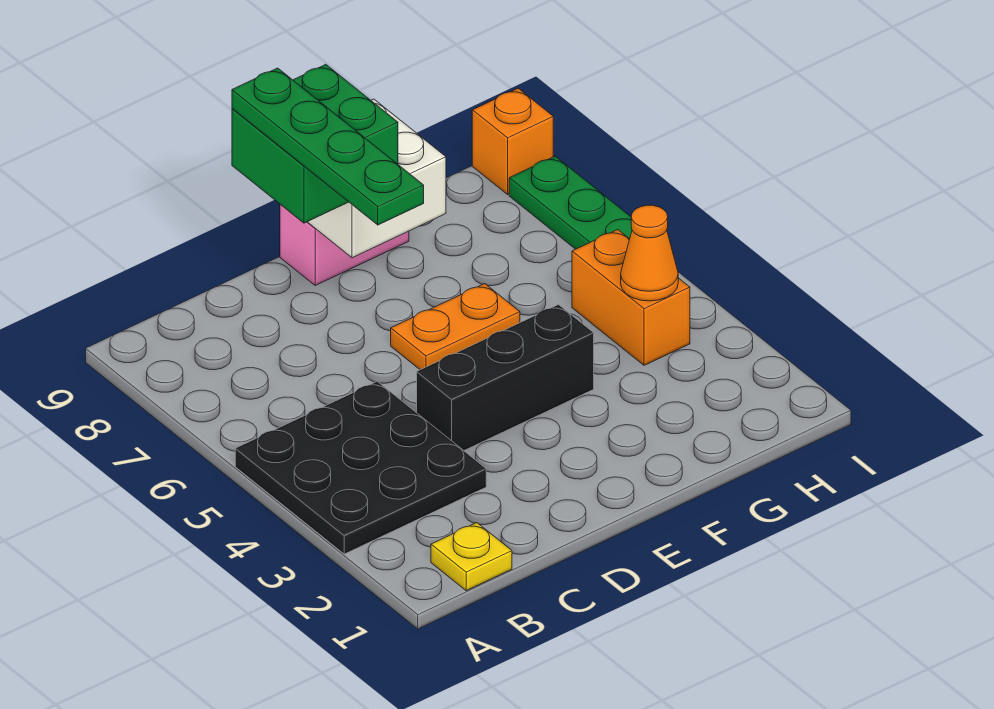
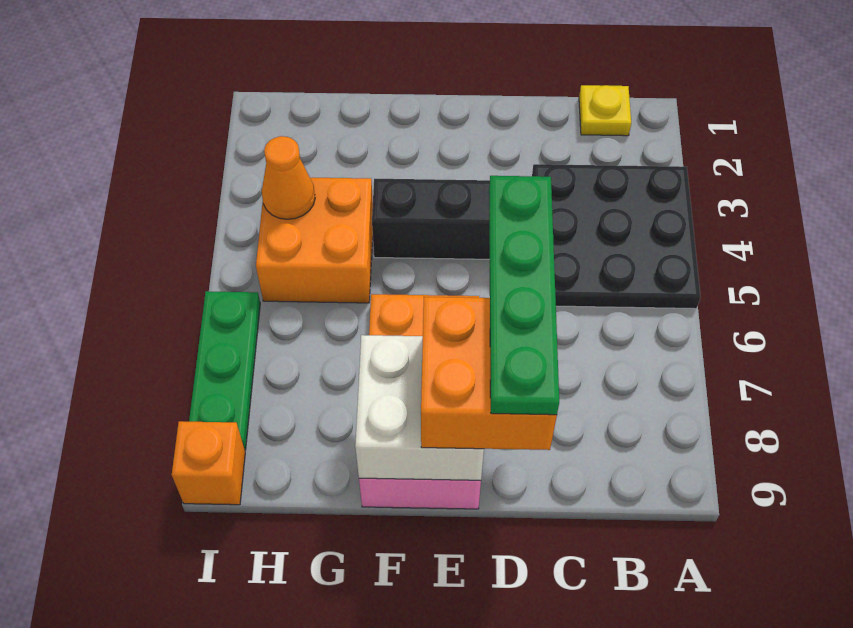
green 2x2 brick [232,64,398,223] -> orange 2x2 brick [421,297,557,450]
orange 1x2 brick [572,230,690,365] -> orange 2x2 brick [256,178,373,303]

